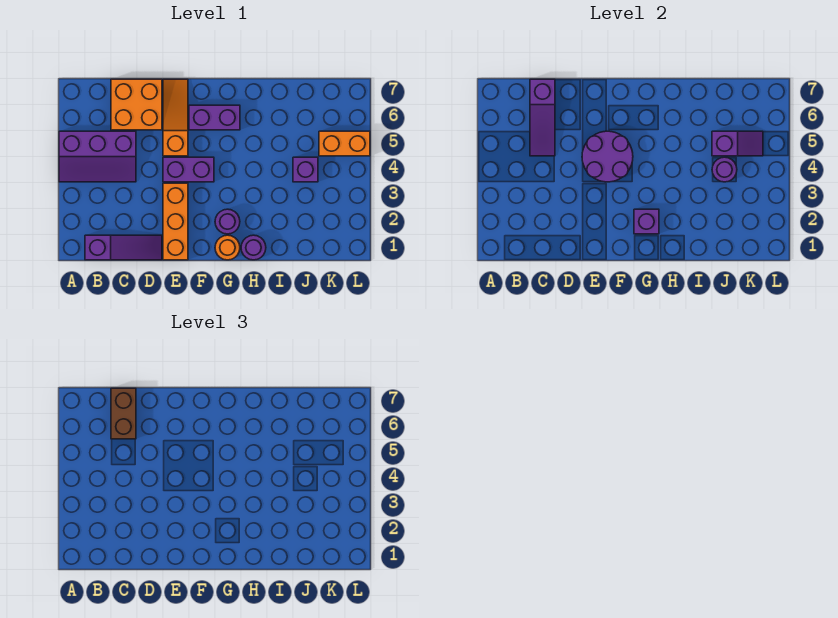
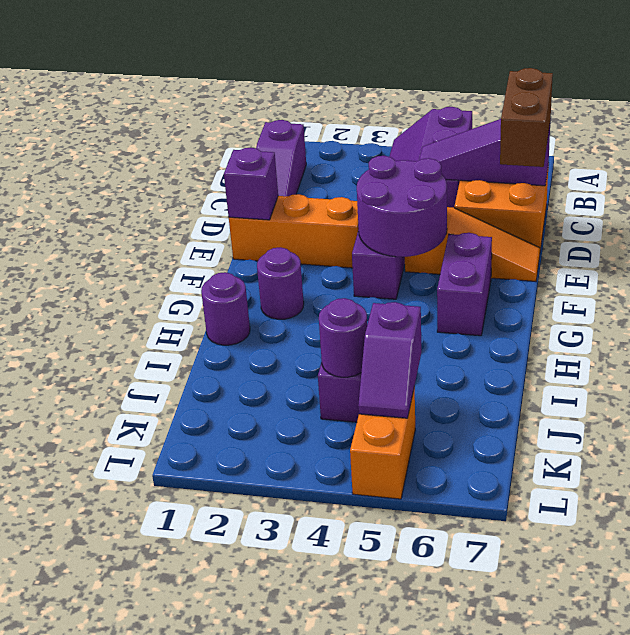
brown 1x2 brick [111,388,136,439] -> brown 1x2 brick turned to [500,68,553,167]
orange 1x1 round brick [215,235,240,260] -> none
purple 1x1 brick [634,209,659,234] -> purple 1x1 brick moved to [224,148,278,220]

